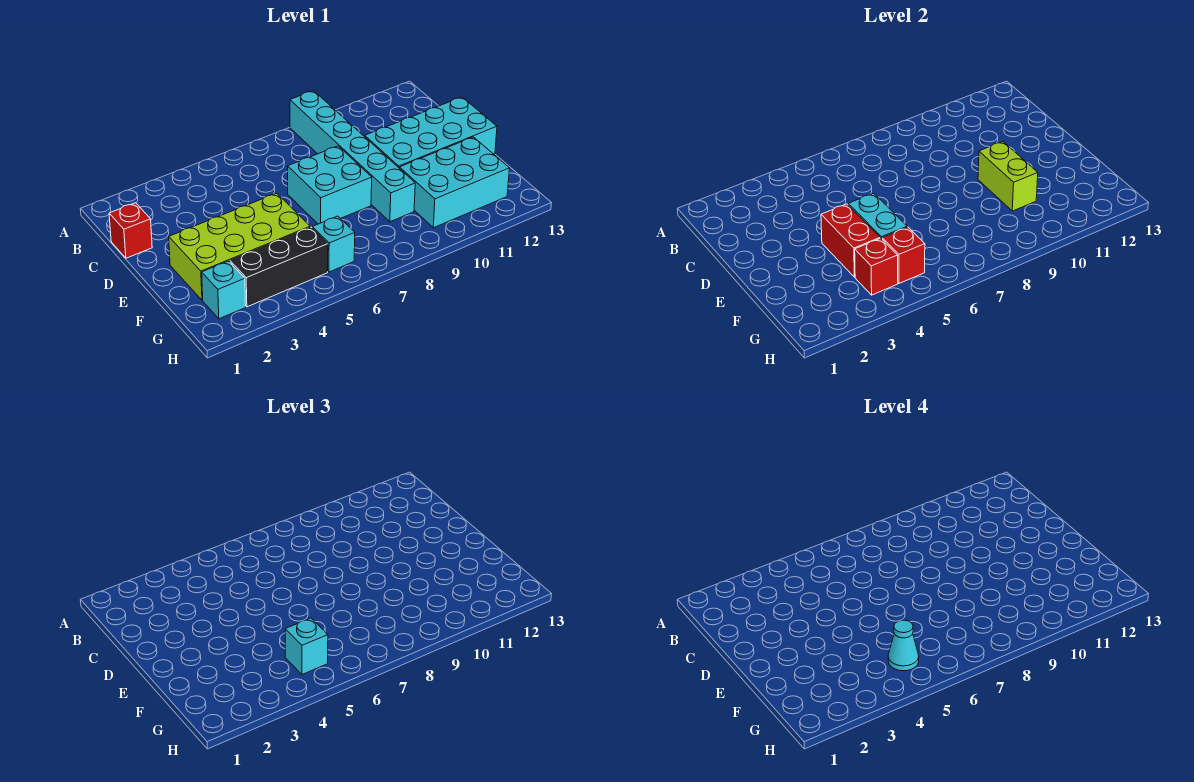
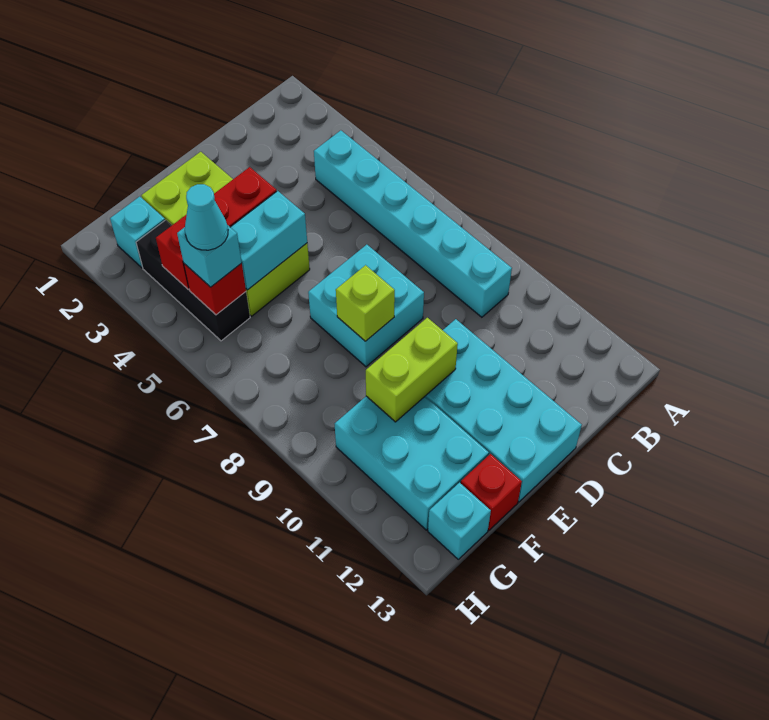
cyan 1x6 brick [290,91,415,222] -> cyan 1x6 brick turned to [314,130,512,317]
red 1x1 brick [109,203,152,258] -> red 1x1 brick moved to [461,454,522,530]
none -> lime 1x1 brick [336,265,395,341]
cyan 1x1 brick [312,216,355,272] -> cyan 1x1 brick moved to [428,483,491,559]

